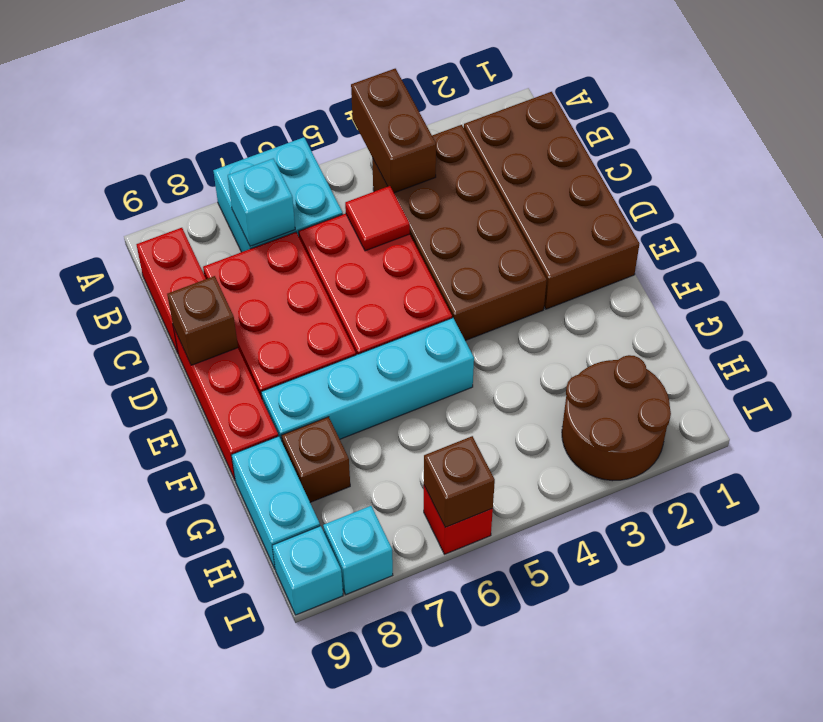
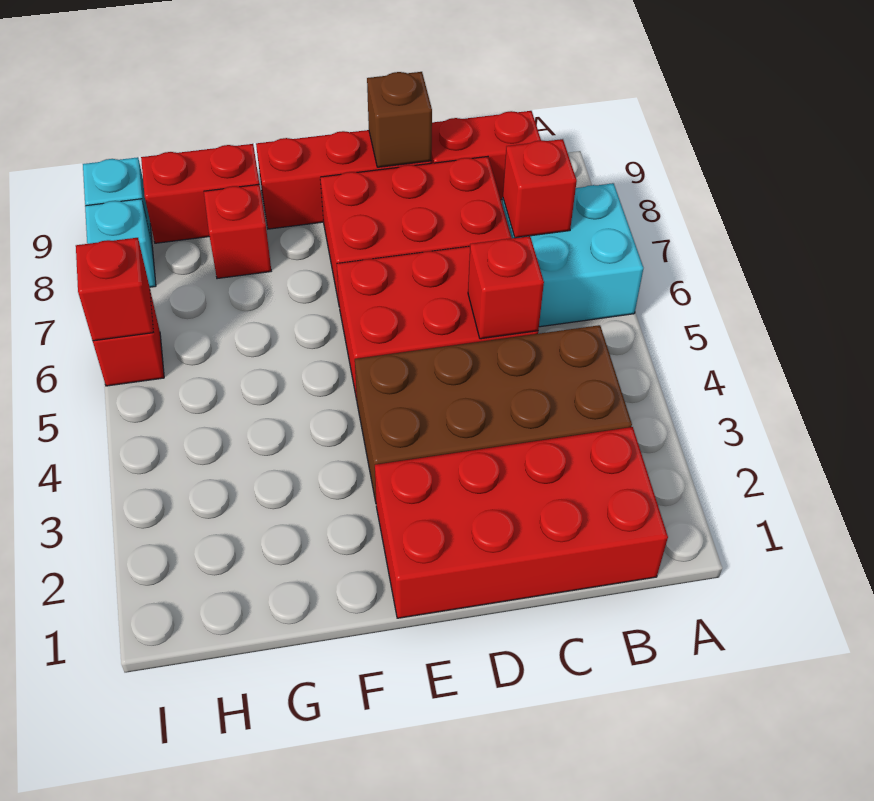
brown 1x2 brick [351,69,436,193] -> none
brown 2x4 brick [464,92,639,309] -> red 2x4 brick [375,427,668,618]
cyan 1x1 brick [228,159,295,246] -> red 1x1 brick [503,139,577,238]
red 1x1 tile [345,186,410,251] -> red 1x1 brick [468,236,544,339]
cyan 1x4 brick [261,318,474,441] -> none
brown 1x1 brick [282,417,350,502] -> red 1x1 brick [204,184,271,279]
cyan 1x2 brick [232,436,320,568] -> red 1x2 brick [141,144,259,243]
brown 2x2 round brick [562,355,671,481] -> none
brown 1x1 brick [424,436,495,527] -> red 1x1 brick [76,238,153,341]

